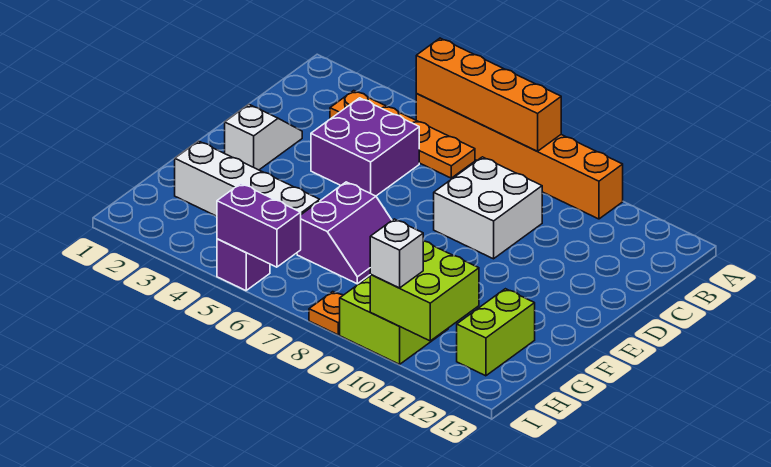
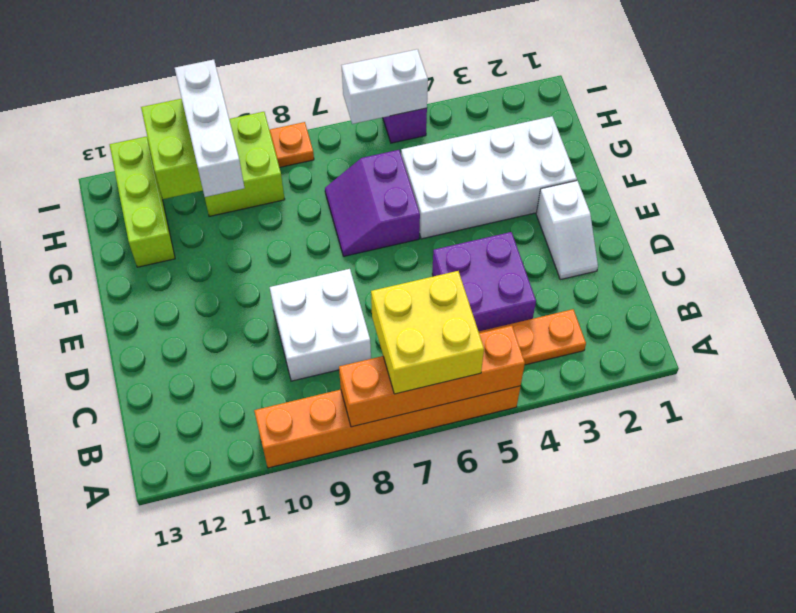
none -> yellow 2x2 brick [371,271,484,394]
white 1x4 brick [175,141,320,254] -> white 2x4 brick [401,116,577,239]
lime 1x2 brick [457,289,535,376] -> lime 1x3 brick [110,136,175,267]
purple 1x2 brick [217,184,301,267] -> white 1x2 brick [341,49,428,124]
white 1x1 brick [370,219,423,288] -> white 1x3 brick [175,60,244,197]

